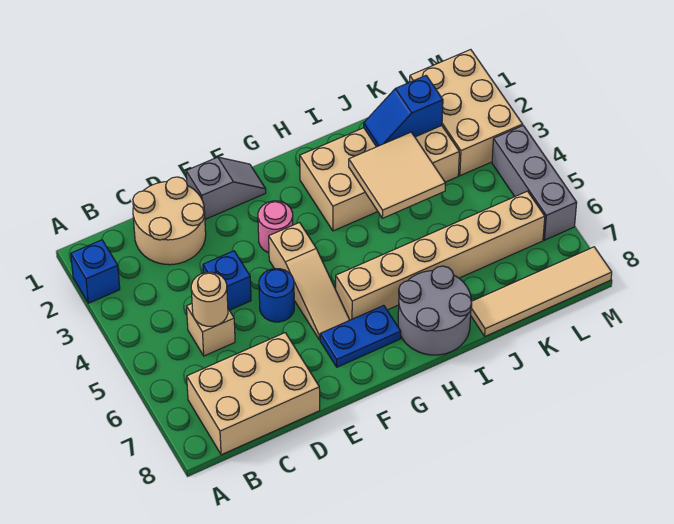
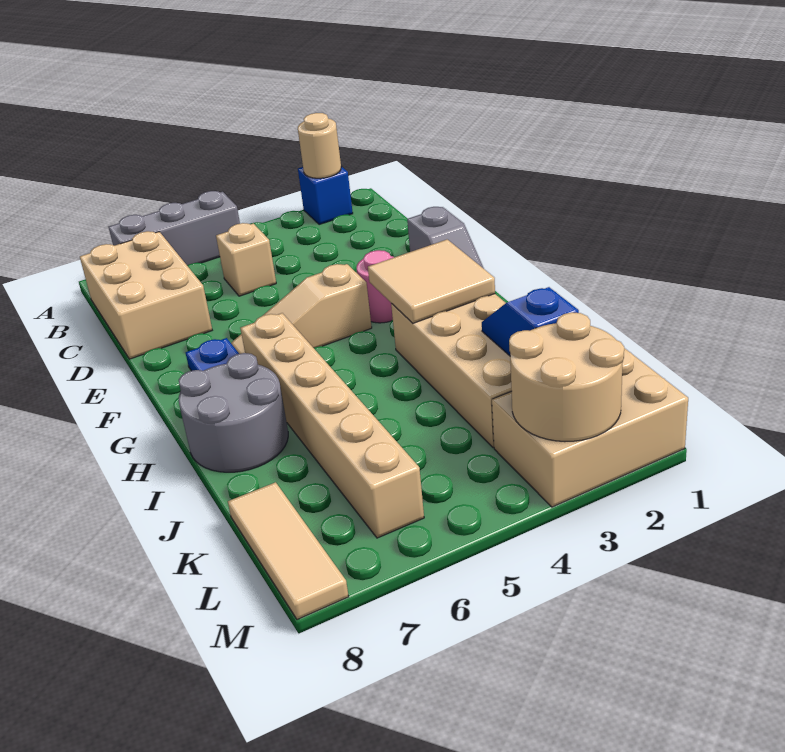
tan 2x2 round brick [133,177,206,265] -> tan 2x2 round brick moved to [509,312,624,442]
tan 1x1 round brick [191,272,228,326] -> tan 1x1 round brick moved to [298,113,341,178]
blue 1x1 brick [203,251,251,310] -> none
blue 1x1 round brick [259,269,294,322] -> none
tan 2x2 tile [349,132,446,218] -> tan 2x2 tile moved to [368,239,495,323]
tan 1x4 tile [471,247,612,336] -> tan 1x3 tile [228,482,349,620]
grey 1x3 brick [492,126,577,240] -> grey 1x3 brick moved to [109,191,240,265]

